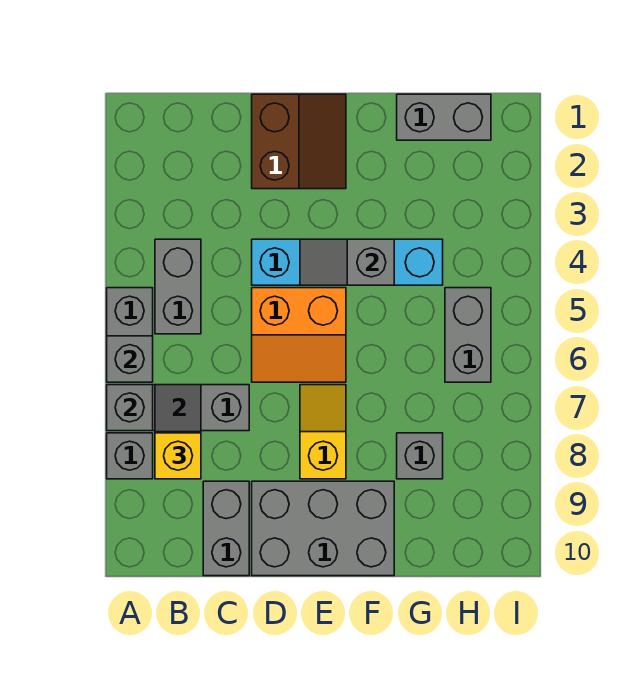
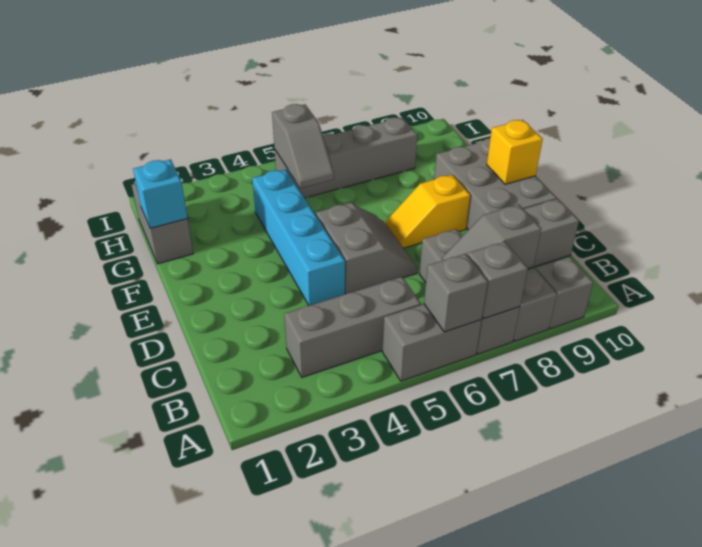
grey 1x2 brick [155,239,201,334] -> grey 1x3 brick [284,277,421,377]
yellow 1x1 brick [155,433,201,479] -> yellow 1x1 brick moved to [487,120,543,184]
brown 2x2 slope [252,94,346,189] -> none
orange 2x2 slope [252,288,346,382] -> grey 2x2 slope [316,203,417,294]
grey 1x2 slope [300,239,394,285] -> grey 1x2 slope moved to [272,104,334,188]
none -> cyan 1x1 brick [133,159,187,228]
grey 1x1 brick [397,433,443,479] -> grey 1x1 brick moved to [536,257,593,329]
grey 1x2 brick [445,288,491,382] -> grey 1x4 brick [275,117,417,198]

